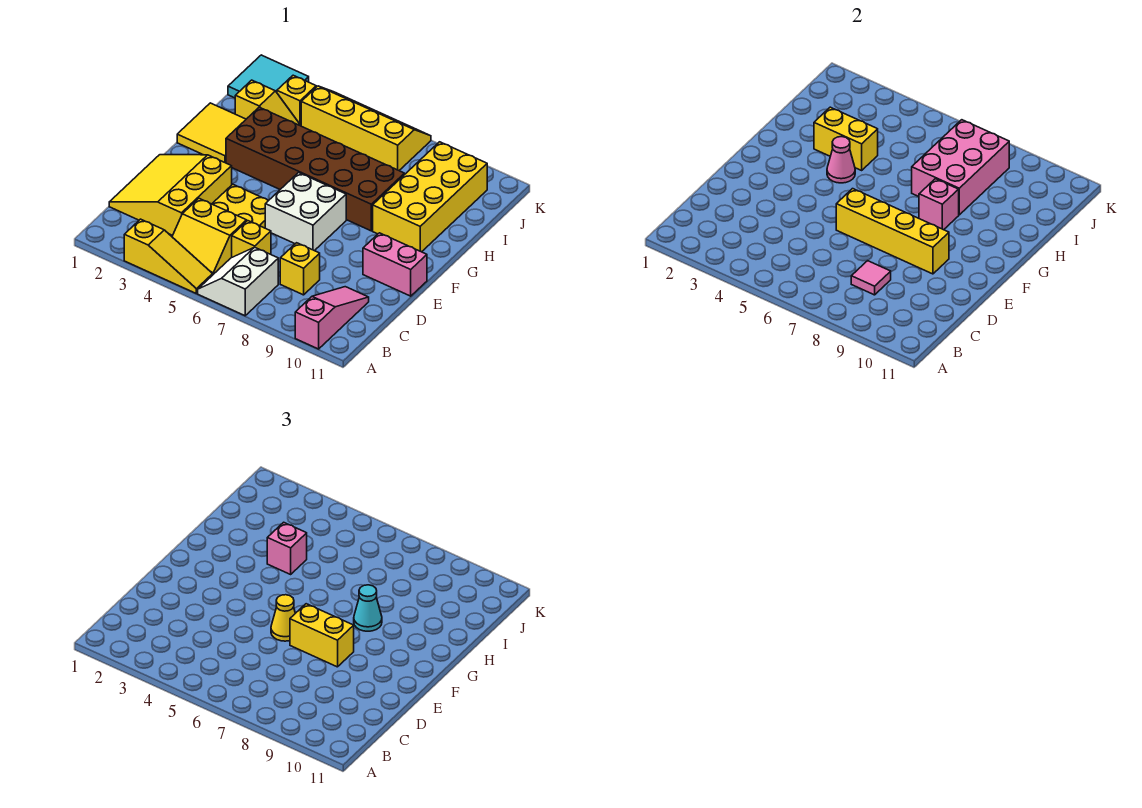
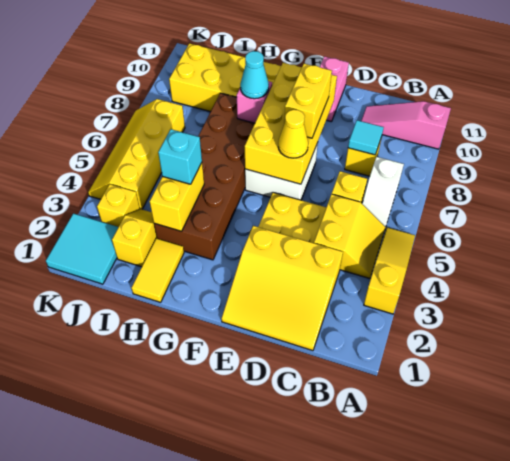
white 2x2 slope [198,247,278,316] -> white 1x2 slope [362,157,404,227]
pink 1x1 tile [851,261,891,295] -> cyan 1x1 tile [348,120,384,155]
yellow 1x4 brick [836,189,949,274] -> yellow 2x4 brick [245,63,337,184]
yellow 2x2 tile [177,103,246,163] -> yellow 1x2 tile [132,238,184,302]
pink 1x1 cone [827,137,855,183] -> none
pink 1x1 brick [267,522,307,574] -> cyan 1x1 brick [158,129,202,184]
pink 2x3 brick [912,120,1009,215] -> none

